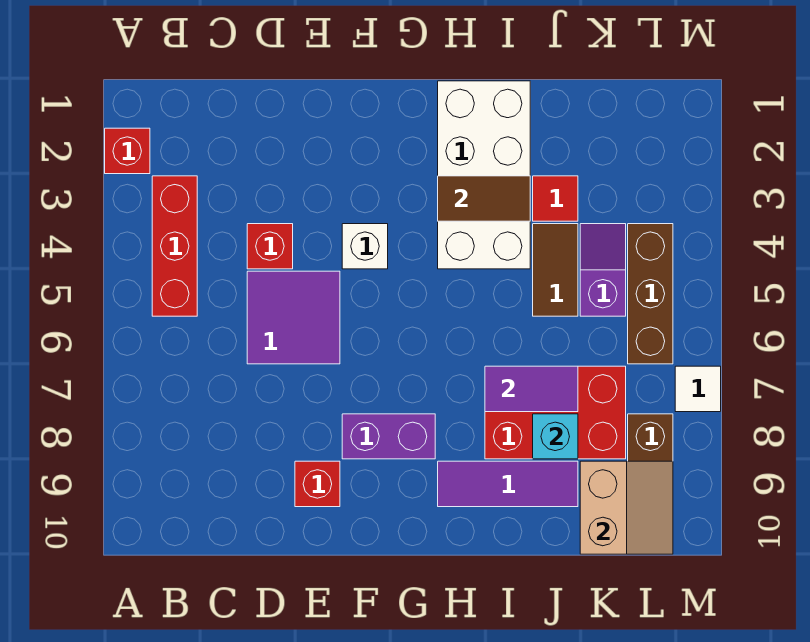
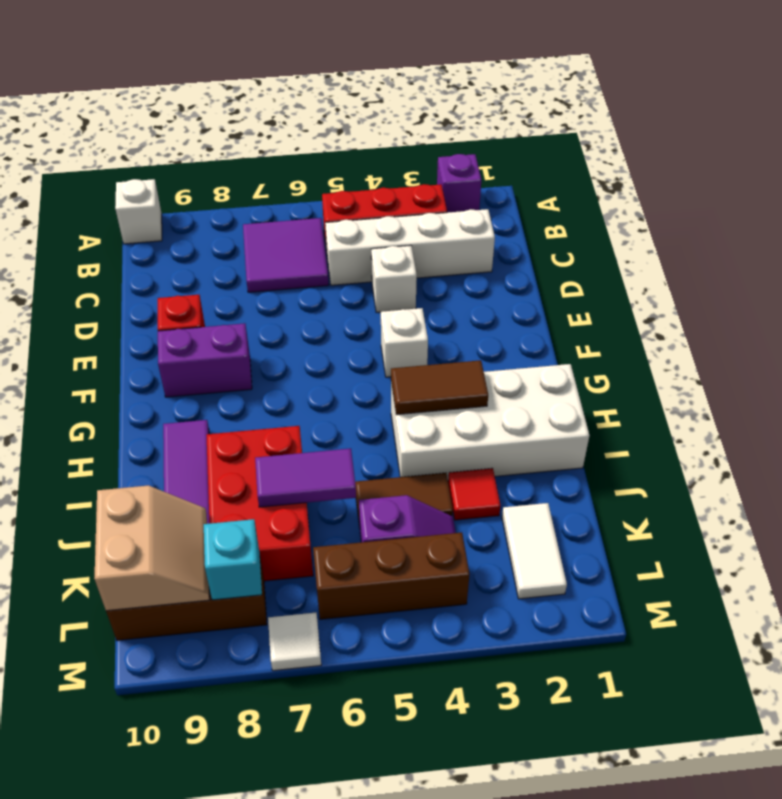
red 1x1 brick [105,128,150,174] -> purple 1x1 brick [437,154,481,213]
none -> white 1x1 brick [115,179,162,244]
none -> white 1x4 brick [325,209,495,285]
red 1x1 brick [247,224,293,269] -> white 1x1 brick [371,245,417,312]
purple 2x2 tile [247,271,340,364] -> purple 2x2 tile moved to [243,218,329,292]
purple 1x2 brick [342,414,435,459] -> purple 1x2 brick turned to [158,323,252,397]
brown 1x2 tile [438,176,530,221] -> brown 1x2 tile turned to [391,360,488,415]
purple 1x2 tile [485,366,578,412] -> purple 1x2 tile turned to [255,449,356,507]
cyan 1x1 brick [533,414,578,459] -> cyan 1x1 brick moved to [204,519,262,600]
none -> white 1x2 tile [502,503,567,599]
tan 2x2 slope [580,461,673,554] -> tan 2x2 slope turned to [94,485,209,611]

